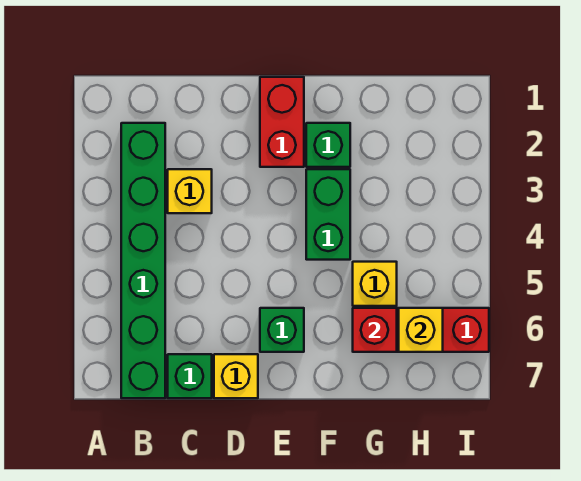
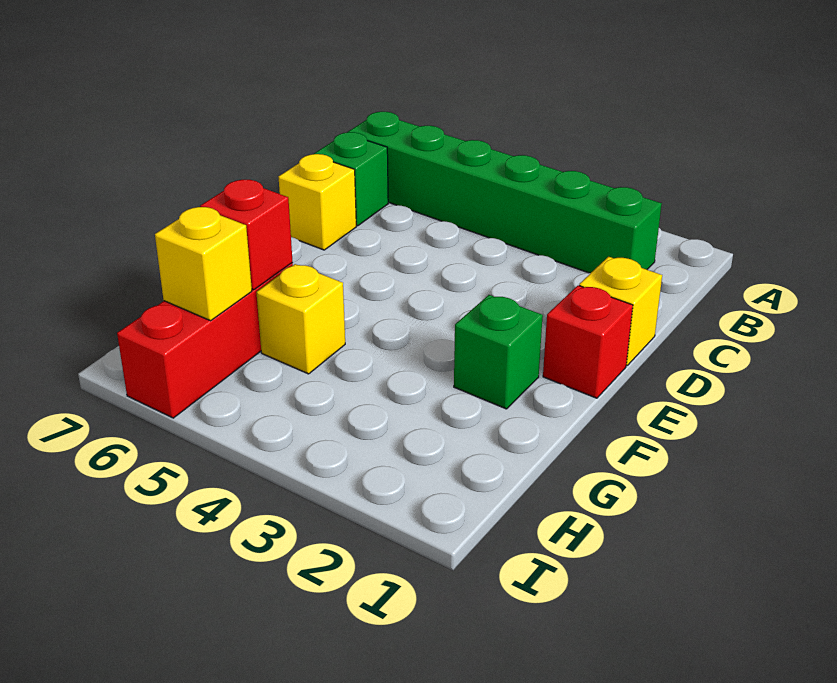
yellow 1x1 brick [168,169,212,213] -> yellow 1x1 brick moved to [579,257,662,365]
red 1x2 brick [260,77,304,167] -> red 1x1 brick [543,285,633,398]
green 1x1 brick [260,308,304,352] -> none
green 1x2 brick [306,169,350,260] -> none

